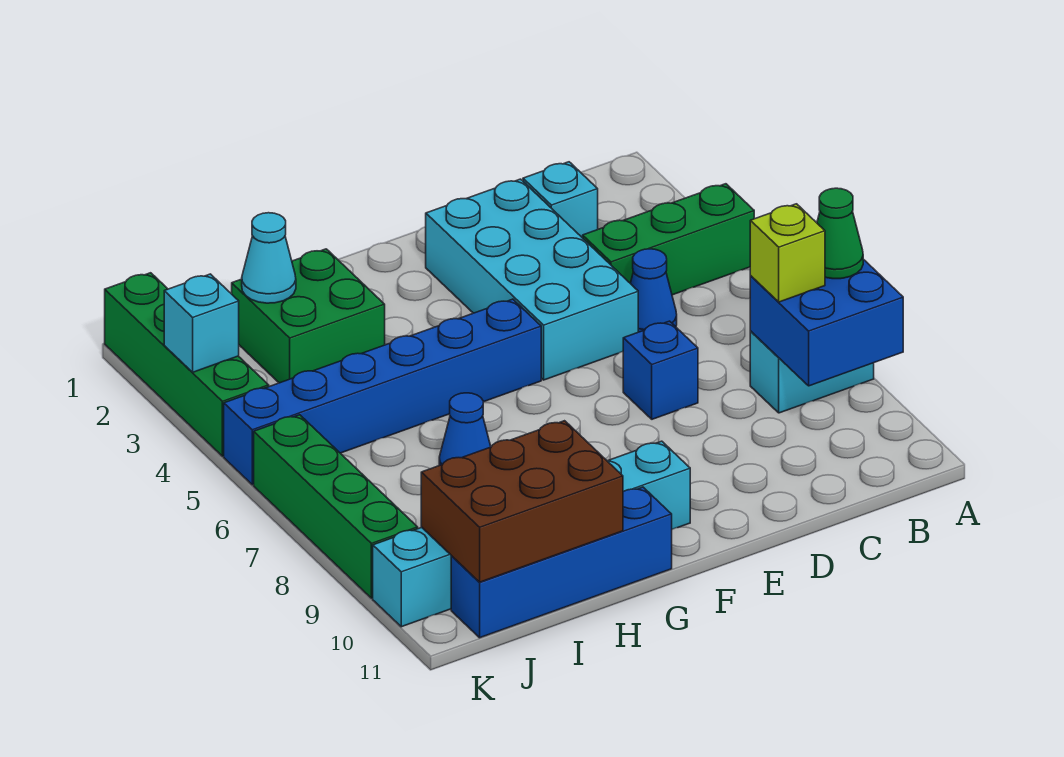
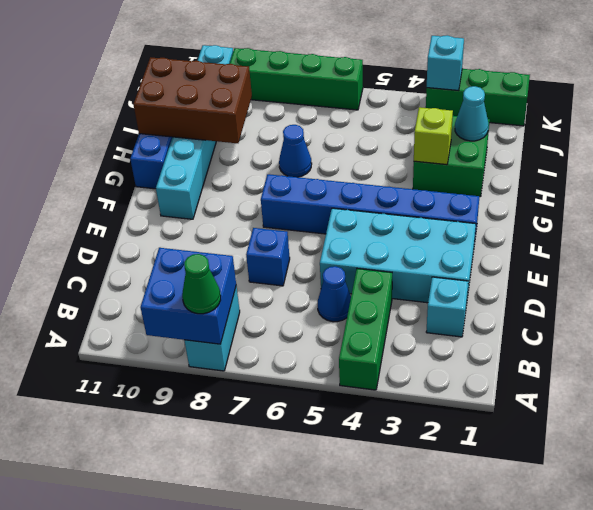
lime 1x1 brick [750,204,825,302] -> lime 1x1 brick moved to [414,107,453,165]
blue 1x6 brick [224,299,541,485] -> blue 1x6 brick turned to [261,174,479,244]
brown 2x3 brick [421,421,623,582] -> brown 2x3 brick turned to [133,57,252,143]
green 1x4 brick [105,273,269,456] -> green 1x3 brick [426,69,530,126]

